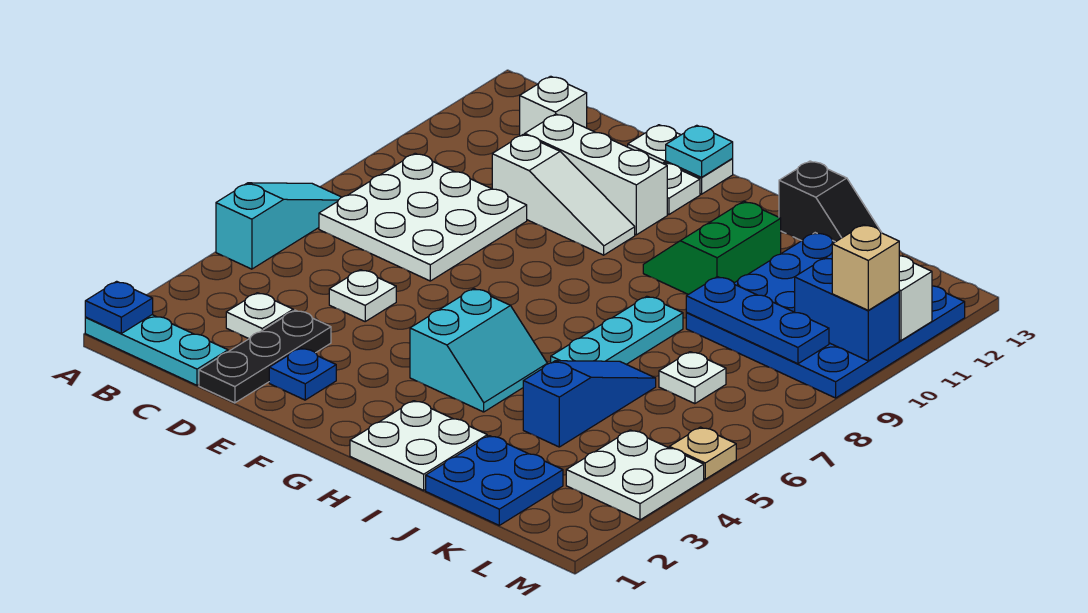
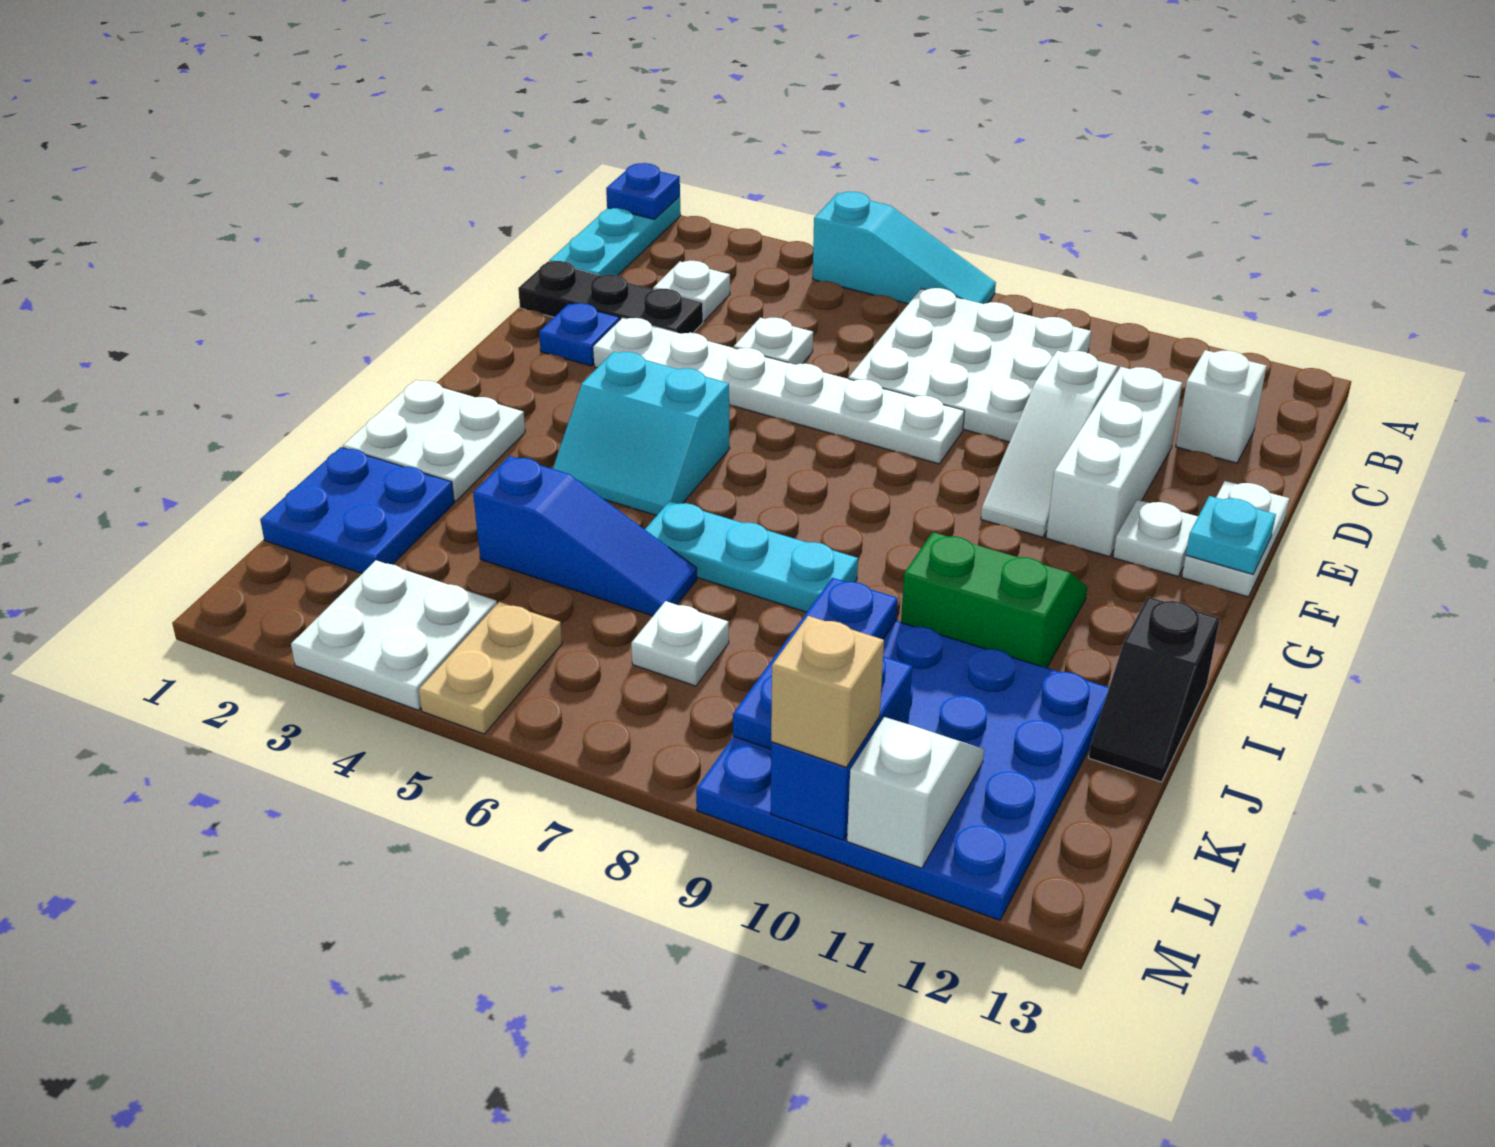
none -> white 1x6 plate [593,318,964,464]
tan 1x1 plate [669,427,736,479] -> tan 1x2 plate [419,602,562,734]

